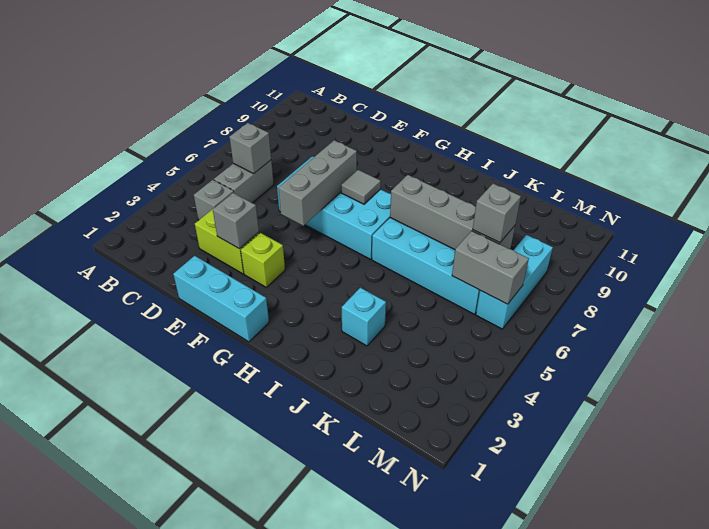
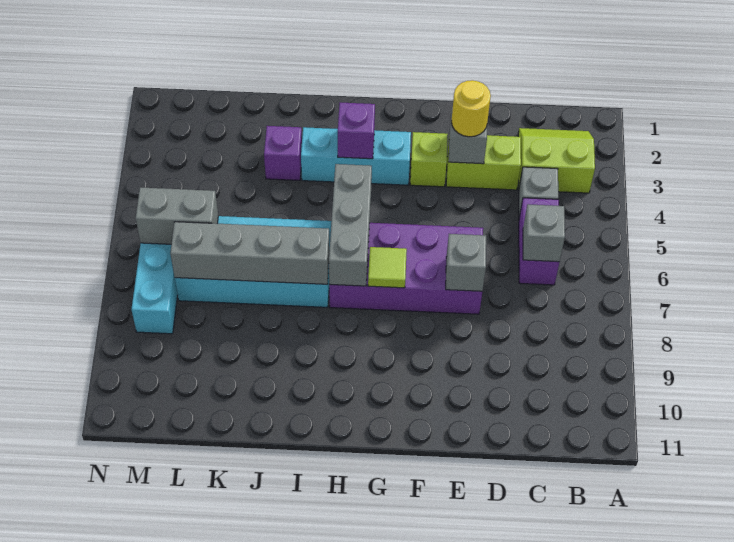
none -> lime 2x2 slope [518,128,595,193]
grey 1x2 brick [214,160,274,203] -> purple 1x2 brick [519,198,559,285]
cyan 1x3 brick [173,256,269,342] -> cyan 1x3 brick moved to [301,127,411,185]
none -> yellow 1x1 round brick [451,80,491,137]
cyan 2x4 brick [277,156,391,259] -> purple 2x4 brick [329,223,483,314]
grey 1x3 brick [279,140,357,226] -> grey 1x3 brick moved to [329,164,372,286]
grey 1x1 tile [341,170,381,204] -> lime 1x1 tile [368,247,407,288]
none -> purple 1x1 brick [338,102,375,159]
cyan 1x1 brick [342,288,386,346] -> purple 1x1 brick [264,126,302,180]
grey 1x1 brick [473,184,521,243] -> grey 1x1 brick moved to [446,234,486,291]

